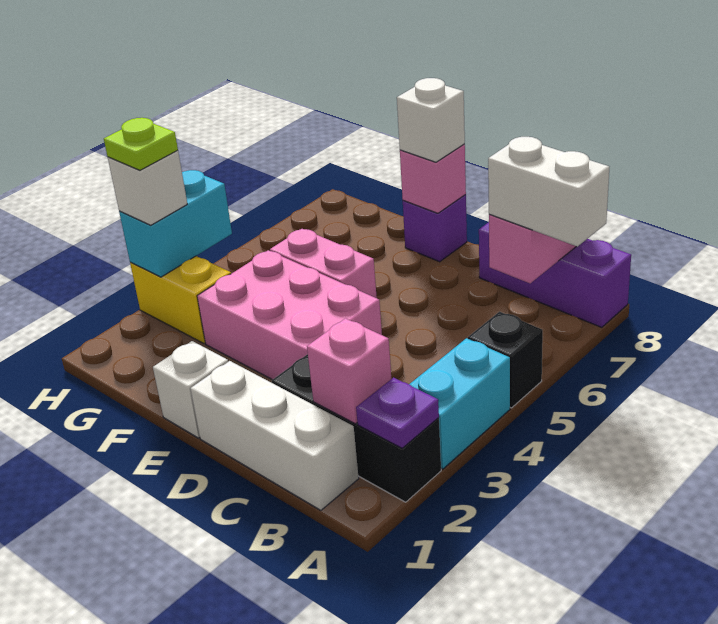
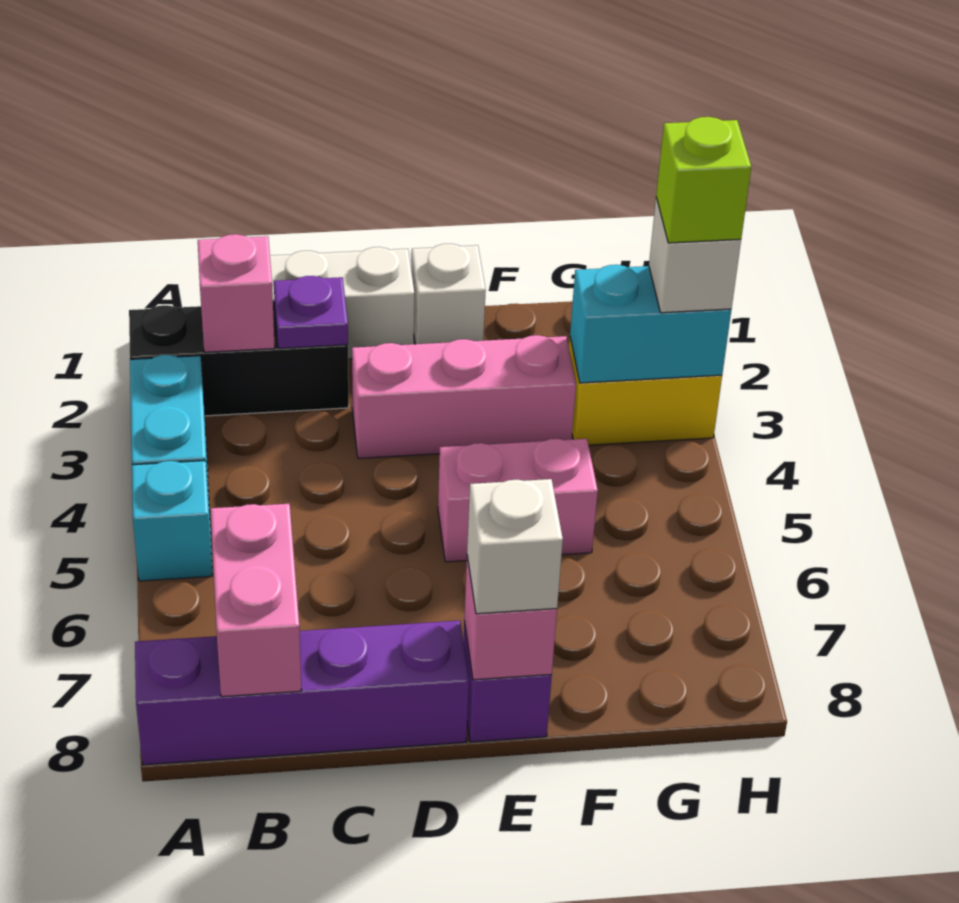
purple 1x1 plate [356,378,439,448] -> purple 1x1 plate moved to [274,276,348,348]
black 1x1 brick [468,312,543,408] -> cyan 1x1 brick [132,461,213,581]
white 1x2 brick [488,137,609,246] -> none
purple 1x3 brick [479,222,631,327] -> purple 1x4 brick [135,621,469,765]
pink 2x3 brick [197,250,382,380] -> pink 1x3 brick [352,335,576,458]
cyan 1x2 brick [119,170,232,277] -> cyan 1x2 brick turned to [570,265,731,383]
lime 1x1 plate [104,118,178,170] -> lime 1x1 brick [656,117,751,243]

